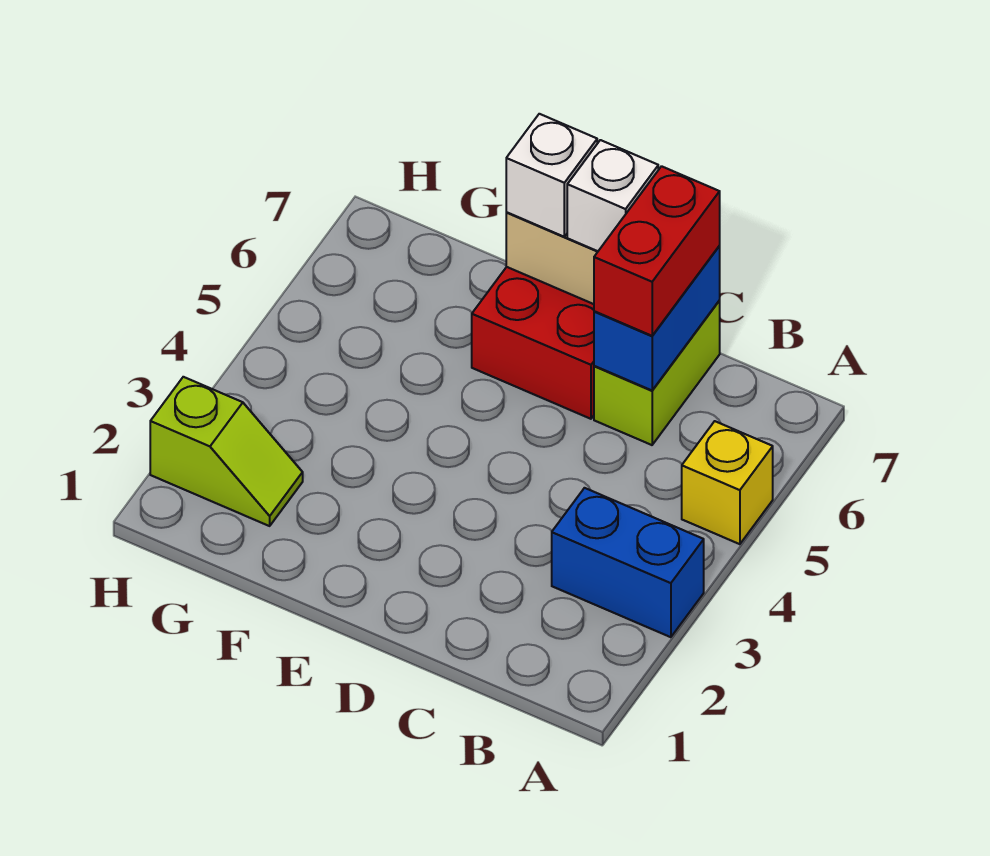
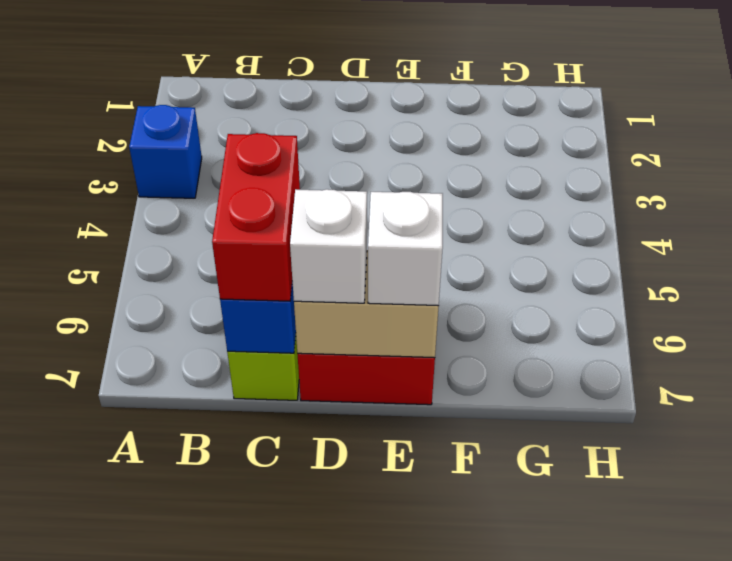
blue 1x2 brick [552,488,704,637] -> blue 1x1 brick [129,105,202,198]
yellow 1x1 brick [682,421,773,544] -> none
lime 1x2 slope [150,377,303,526] -> none

